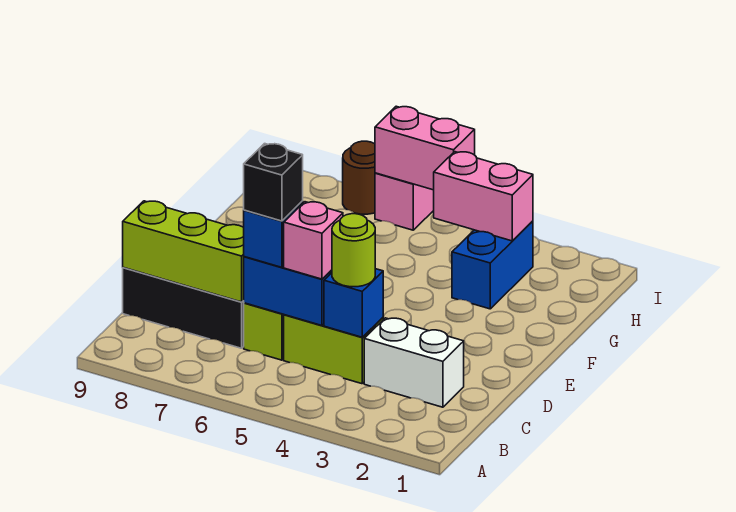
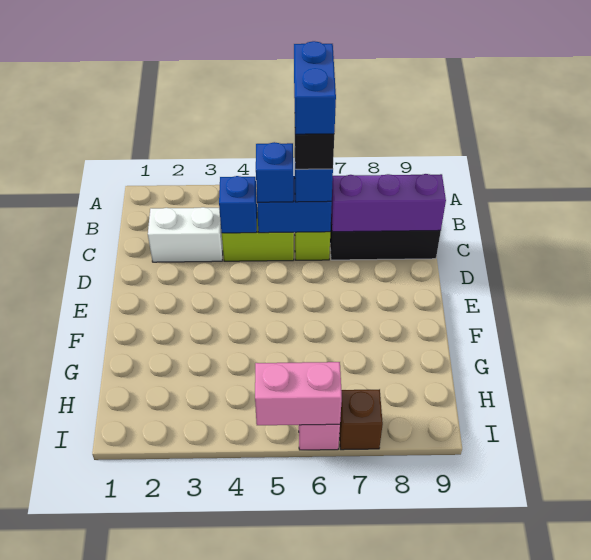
lime 1x1 round brick [332,214,375,287] -> none
pink 1x1 brick [284,202,343,279] -> blue 1x1 brick [256,142,293,202]
lime 1x3 brick [123,201,244,302] -> purple 1x3 brick [331,174,446,232]
blue 1x2 brick [452,221,533,309] -> blue 1x2 brick moved to [294,41,336,134]
pink 1x2 brick [434,152,533,241] -> none
brown 1x1 round brick [343,141,375,214] -> brown 1x1 brick [339,389,383,450]

